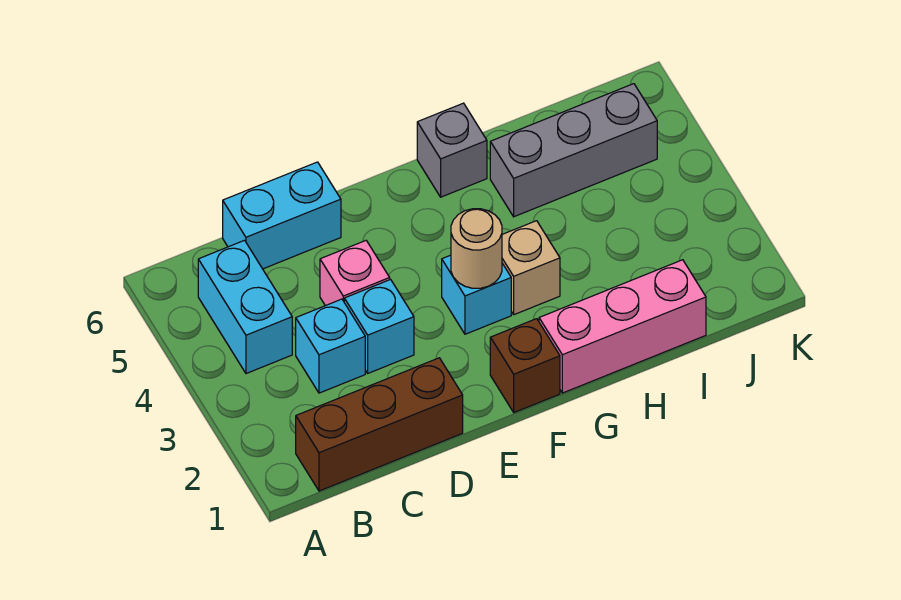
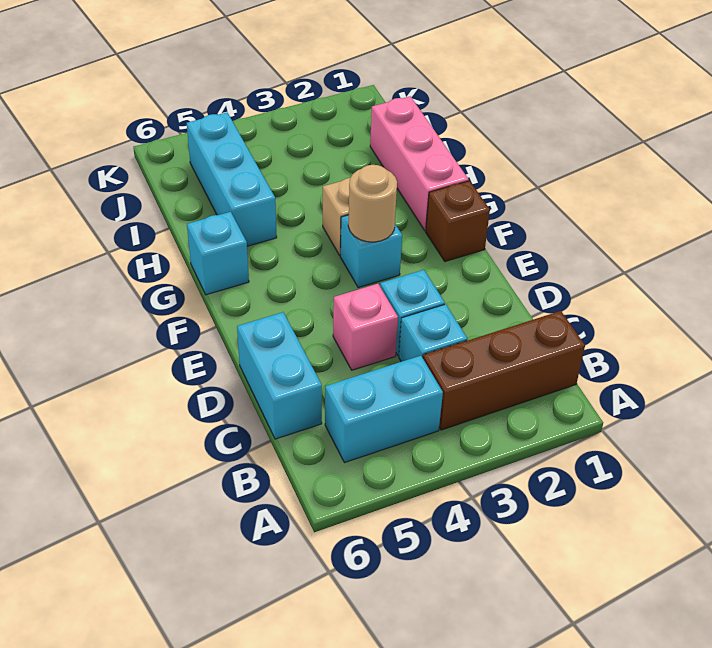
brown 1x3 brick [296,358,463,491] -> brown 1x3 brick turned to [423,311,585,430]
grey 1x1 brick [417,103,487,197] -> cyan 1x1 brick [187,212,249,295]
grey 1x3 brick [490,84,657,217] -> cyan 1x3 brick [187,113,277,246]

